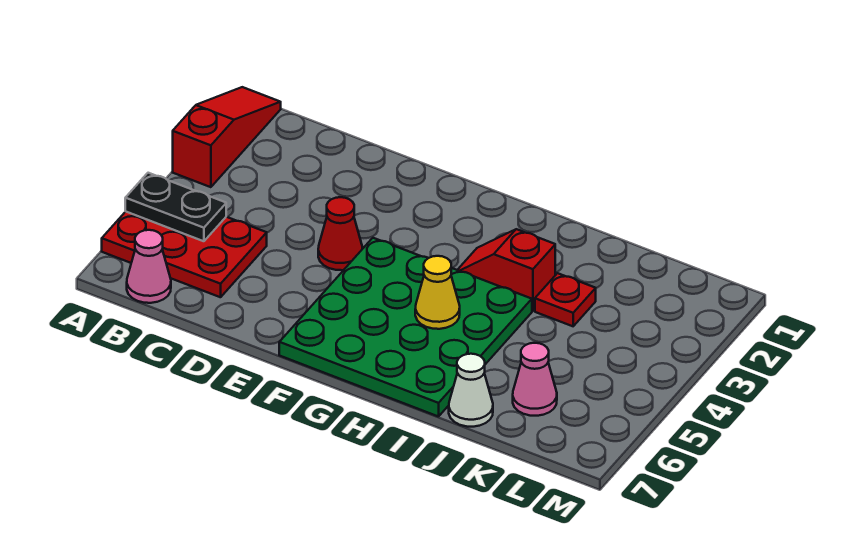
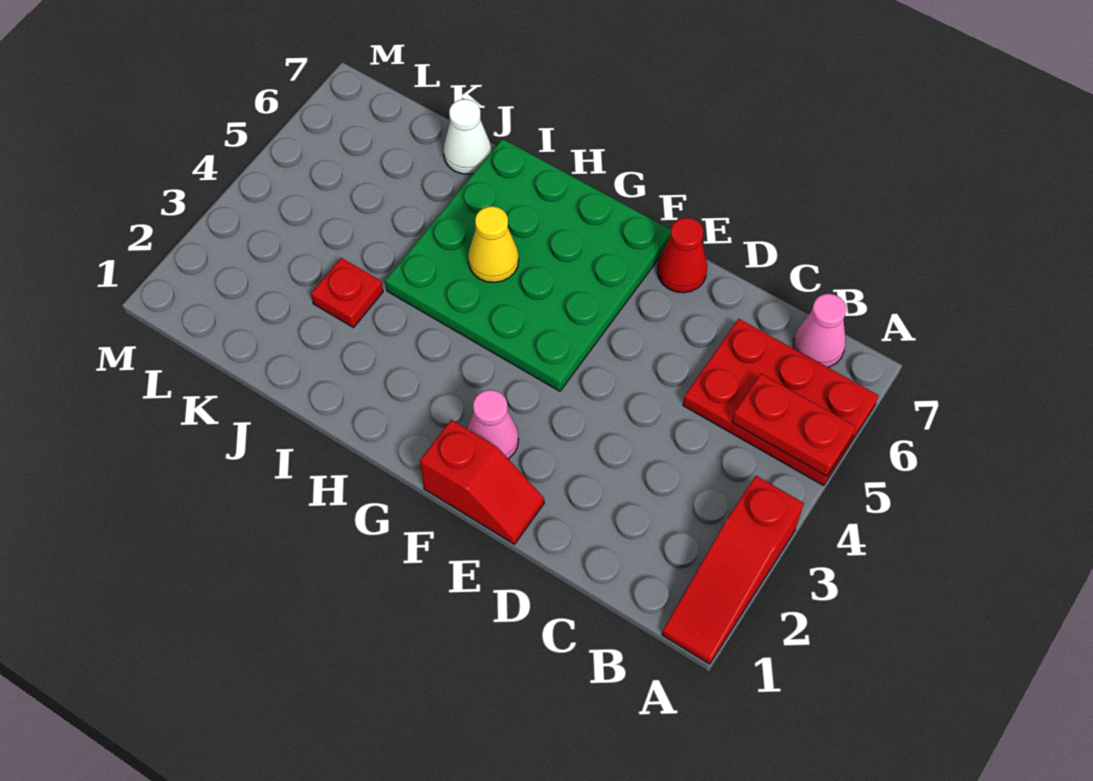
black 1x2 plate [125,173,226,241] -> red 1x2 plate [732,374,856,476]
red 1x1 cone [318,197,363,270] -> red 1x1 cone moved to [657,218,707,293]
red 1x2 slope [458,229,555,311] -> red 1x2 slope moved to [420,420,544,544]
pink 1x1 cone [513,343,557,416] -> pink 1x1 cone moved to [467,390,519,459]

